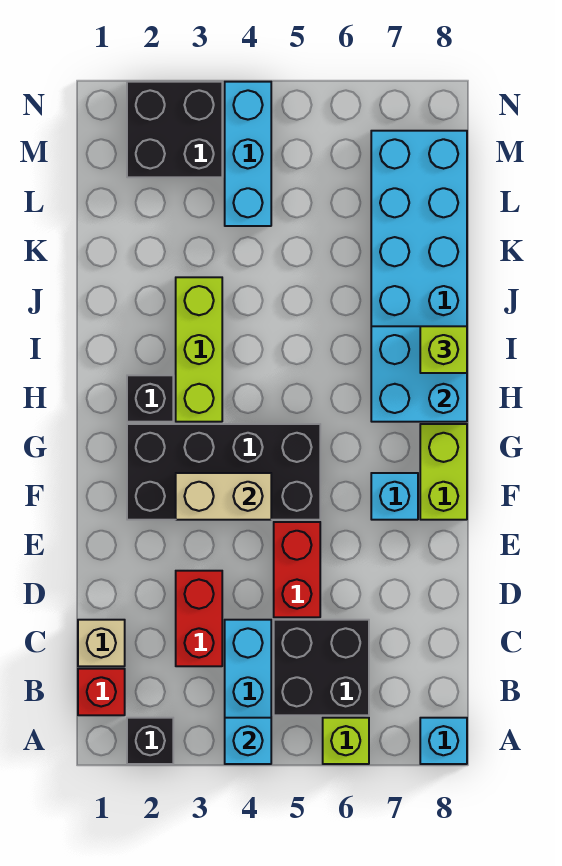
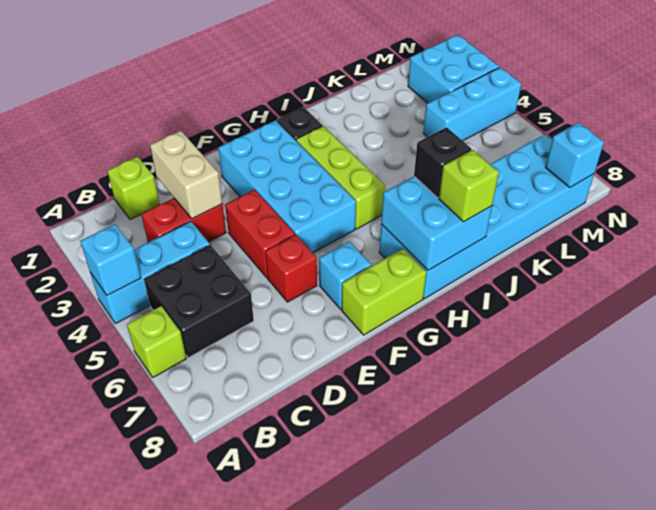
black 1x1 brick [127,718,173,764] -> black 1x1 brick moved to [414,127,471,198]
cyan 1x1 brick [420,718,467,764] -> cyan 1x1 brick moved to [545,123,604,188]
red 1x1 brick [78,669,125,715] -> red 1x1 brick moved to [265,235,317,302]
tan 1x1 brick [78,620,125,666] -> lime 1x1 brick [107,157,160,220]
red 1x2 brick [274,522,320,617] -> red 1x2 brick turned to [225,190,295,278]
black 2x4 brick [127,424,320,520] -> cyan 2x4 brick [218,121,356,253]
tan 1x2 brick [176,473,271,520] -> tan 1x2 brick moved to [150,131,222,219]
lime 1x3 brick [176,277,222,422] -> lime 1x3 brick turned to [296,126,385,229]
black 2x2 brick [127,82,222,177] -> cyan 2x2 brick [408,35,499,103]

